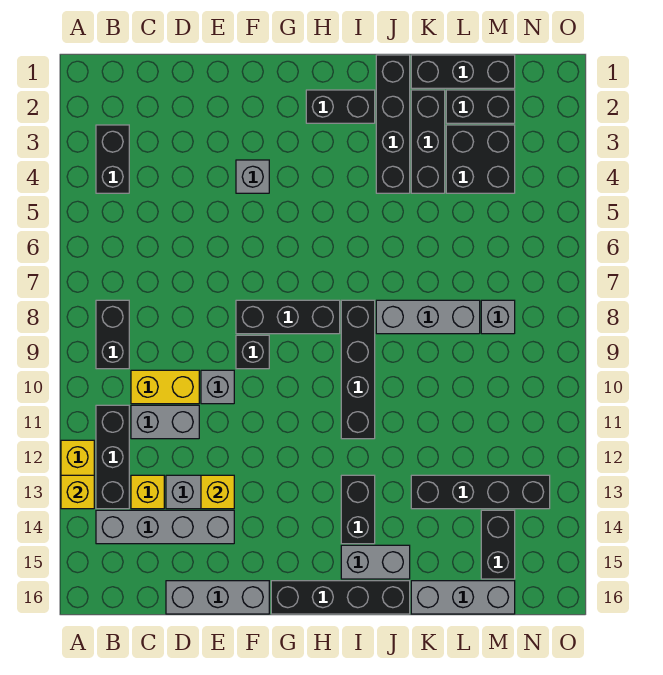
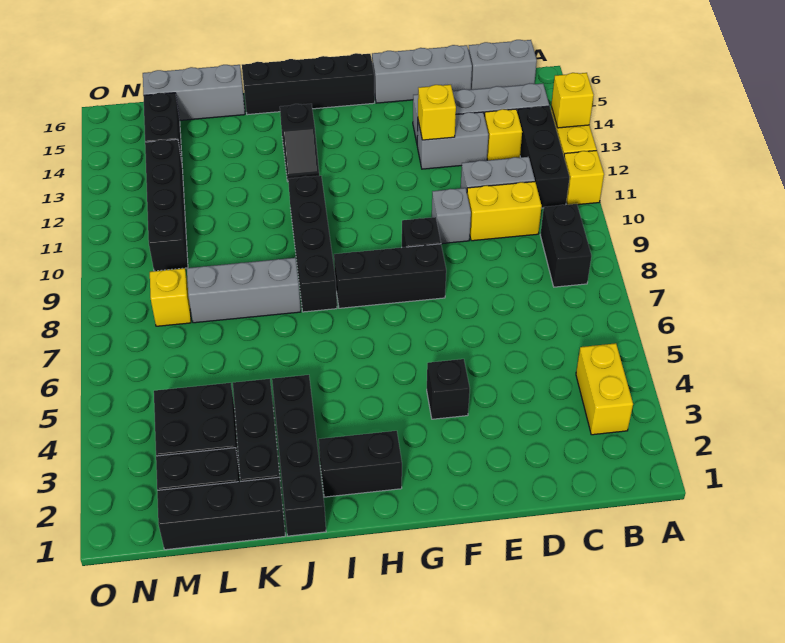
none -> yellow 1x1 brick [564,150,604,205]
black 1x2 brick [96,125,129,193] -> yellow 1x2 brick [576,343,633,435]
grey 1x1 brick [236,160,269,193] -> black 1x1 brick [427,359,470,419]
black 1x2 brick [341,475,375,544] -> black 1x2 slope [280,104,319,181]
grey 1x2 brick [341,545,410,579] -> grey 1x2 brick moved to [468,40,537,90]
black 1x4 brick [411,475,550,509] -> black 1x4 brick turned to [145,139,188,271]
grey 1x1 brick [481,300,515,334] -> yellow 1x1 brick [150,268,191,326]

